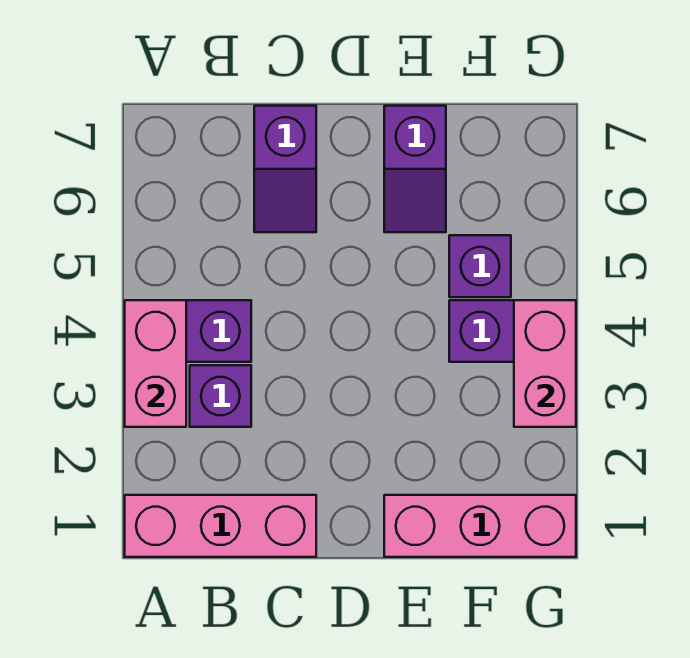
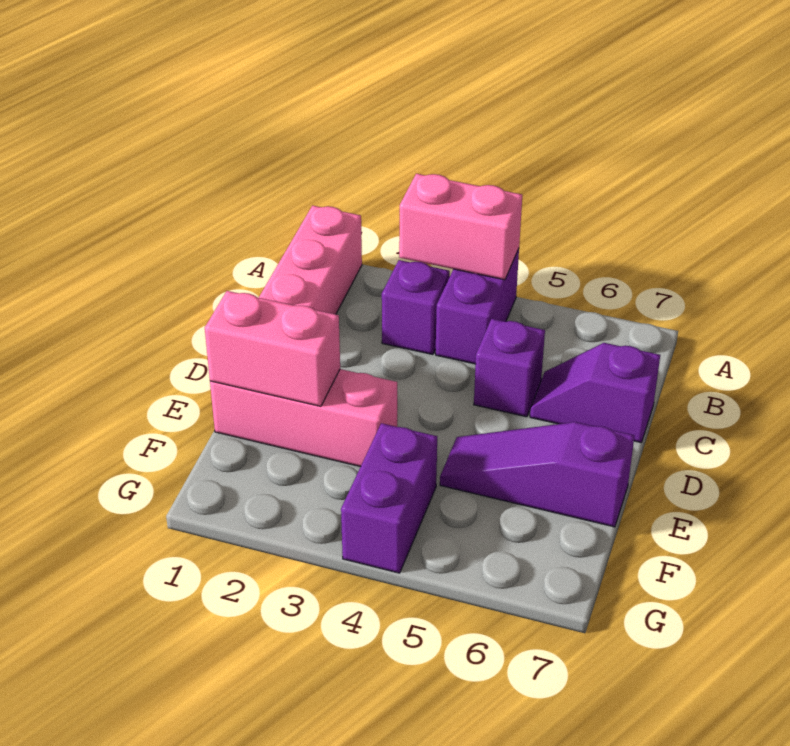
pink 1x3 brick [384,495,576,557] -> pink 1x3 brick turned to [210,369,397,467]
purple 1x2 slope [384,106,446,232] -> purple 1x3 slope [440,422,634,527]
purple 1x1 brick [449,235,511,297] -> purple 1x1 brick moved to [474,319,545,417]
pink 1x2 brick [514,300,576,427] -> pink 1x2 brick moved to [205,291,340,406]

